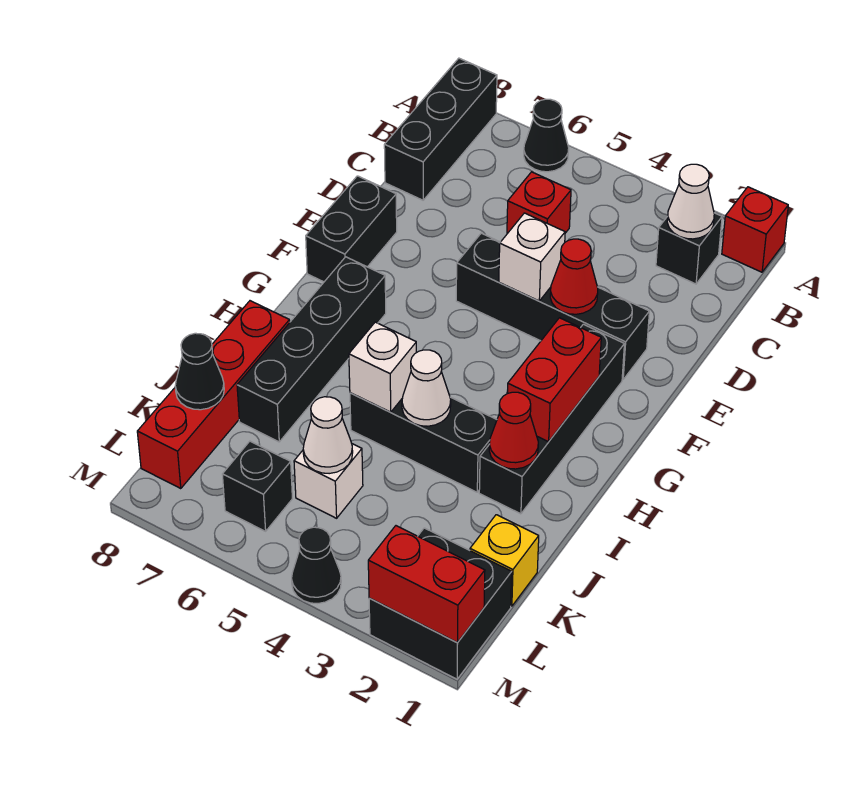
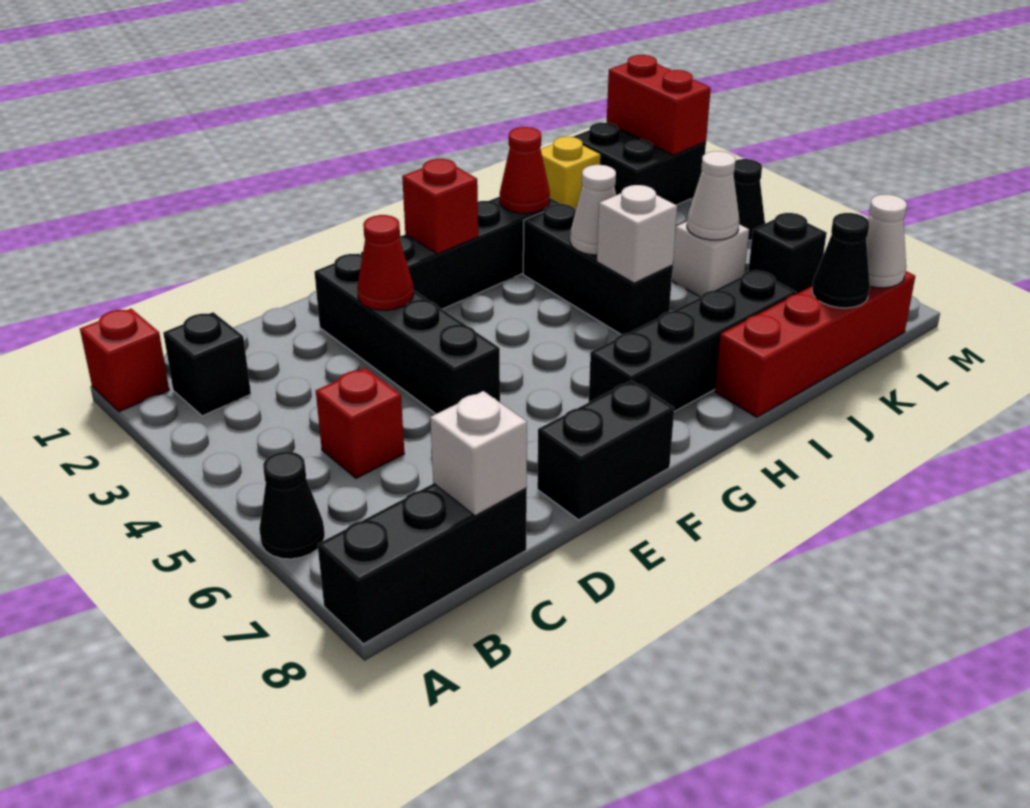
white 1x1 cone [667,164,714,239] -> white 1x1 cone moved to [866,195,907,288]
white 1x1 brick [499,213,565,301] -> white 1x1 brick moved to [430,391,527,516]
red 1x2 brick [507,318,601,442] -> red 1x1 brick [402,159,478,254]

